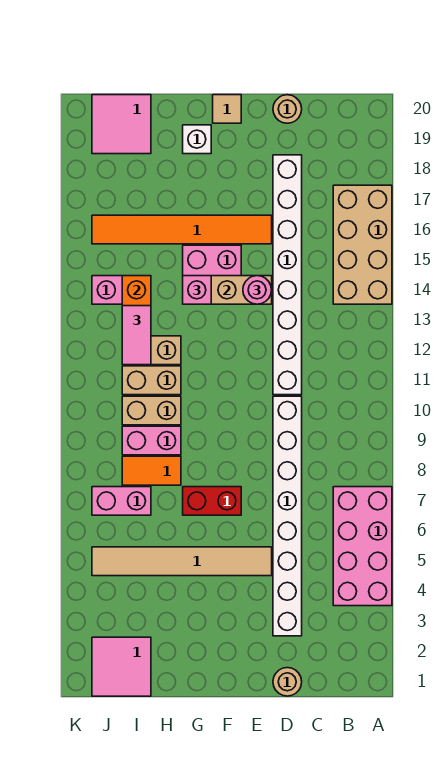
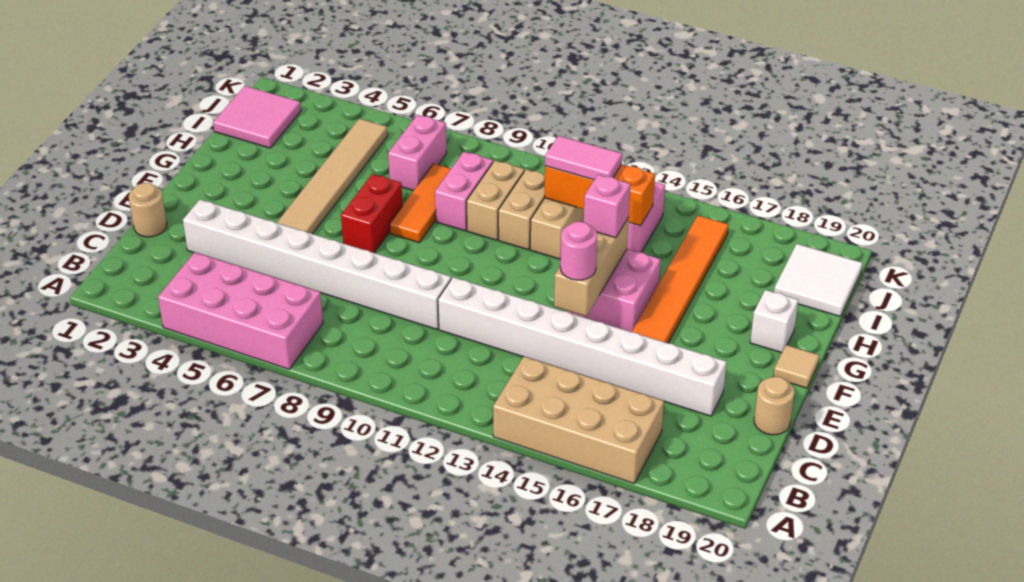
orange 1x2 tile [122,456,181,485] -> orange 1x3 tile [389,164,451,243]
pink 2x2 tile [92,95,151,154] -> white 2x2 tile [774,244,862,316]

